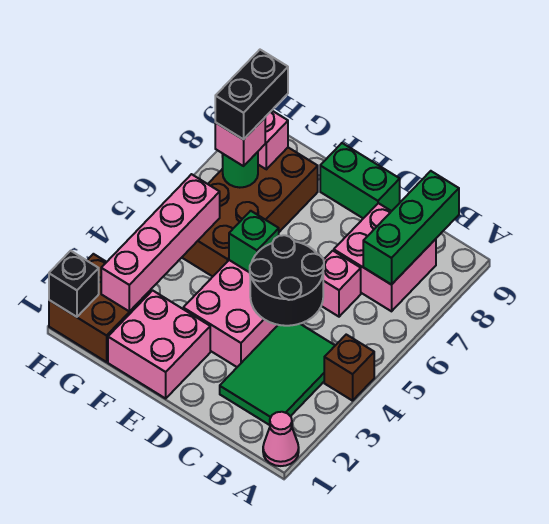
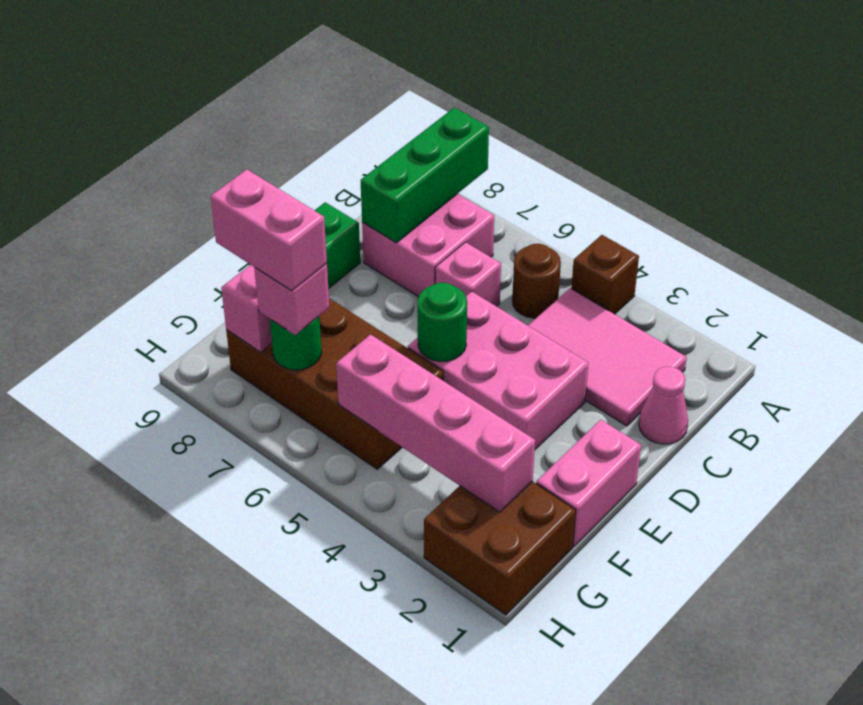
pink 1x1 cone [263,412,299,466] -> pink 1x1 cone moved to [639,367,688,444]
green 2x3 tile [220,324,335,425] -> pink 2x3 tile [528,288,687,426]
none -> brown 1x1 round brick [512,244,561,318]
green 1x3 brick [363,171,459,285] -> green 1x3 brick turned to [361,108,489,243]
black 2x2 round brick [250,235,324,326] -> none
pink 2x2 brick [108,290,210,398] -> pink 1x2 brick [536,420,641,547]
green 1x1 brick [229,211,279,273] -> green 1x1 round brick [418,283,467,362]
black 1x2 brick [215,50,288,139] -> pink 1x2 brick [211,169,327,291]
black 1x1 brick [49,251,99,317] -> none

